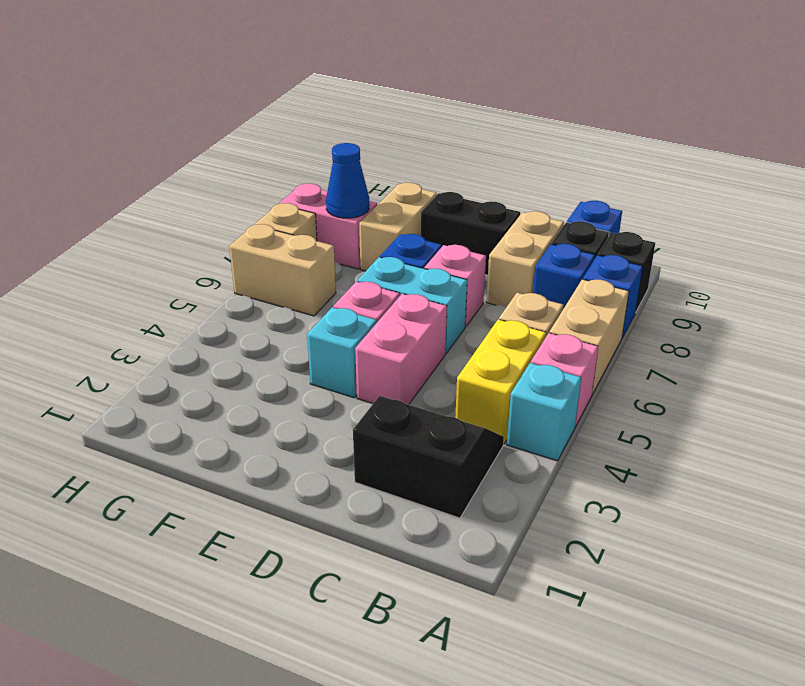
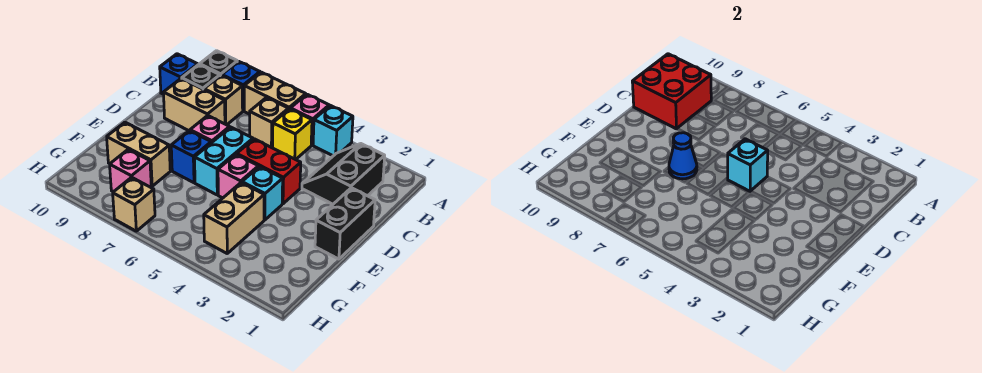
yellow 1x2 brick [455,319,546,444] -> yellow 1x1 brick [273,109,312,160]
blue 1x1 brick [533,244,595,309] -> tan 1x1 brick [204,75,243,125]
none -> red 2x2 brick [632,54,711,129]
pink 1x2 brick [355,294,447,405] -> red 1x2 brick [237,139,301,204]
none -> cyan 1x1 brick [727,139,768,191]
black 1x2 brick [421,192,520,275] -> black 1x2 brick moved to [315,188,375,259]
tan 1x2 brick [229,224,336,316] -> tan 1x2 brick moved to [204,183,264,253]
pink 1x2 brick [279,183,377,269] -> pink 1x1 brick [110,149,151,192]
blue 1x1 cone [326,143,369,218] -> blue 1x1 cone moved to [669,133,697,179]

